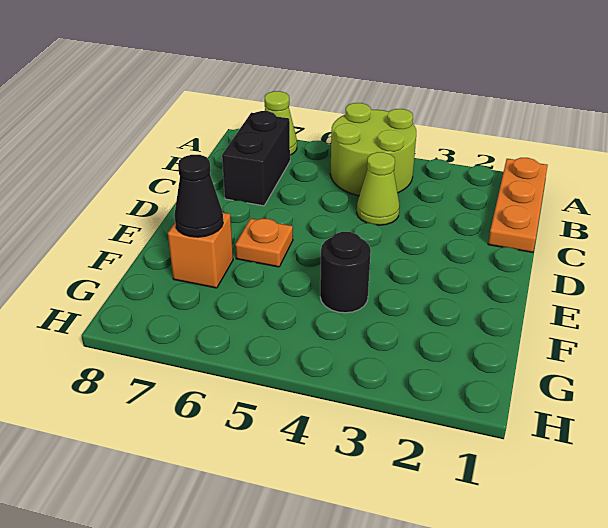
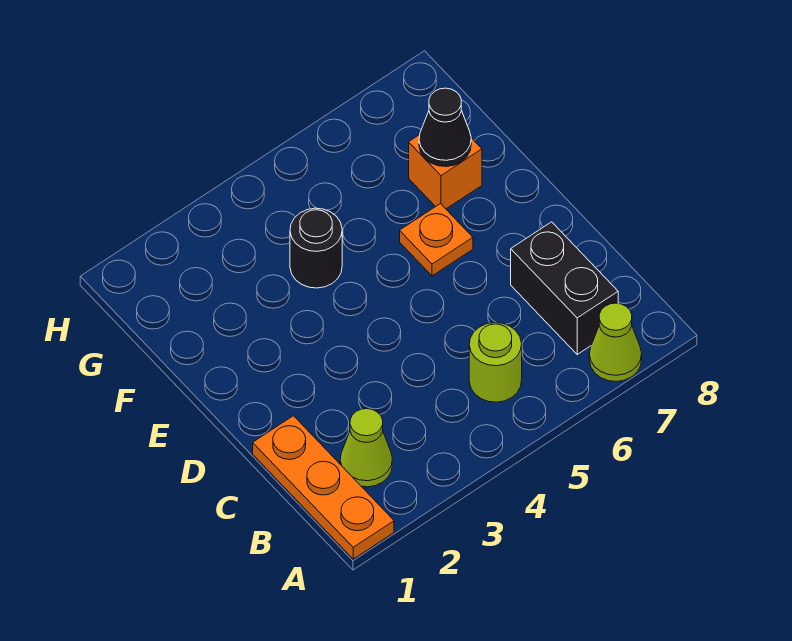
lime 2x2 round brick [330,103,416,196] -> lime 1x1 round brick [469,323,522,402]
lime 1x1 cone [357,152,400,225] -> lime 1x1 cone moved to [340,409,392,487]

